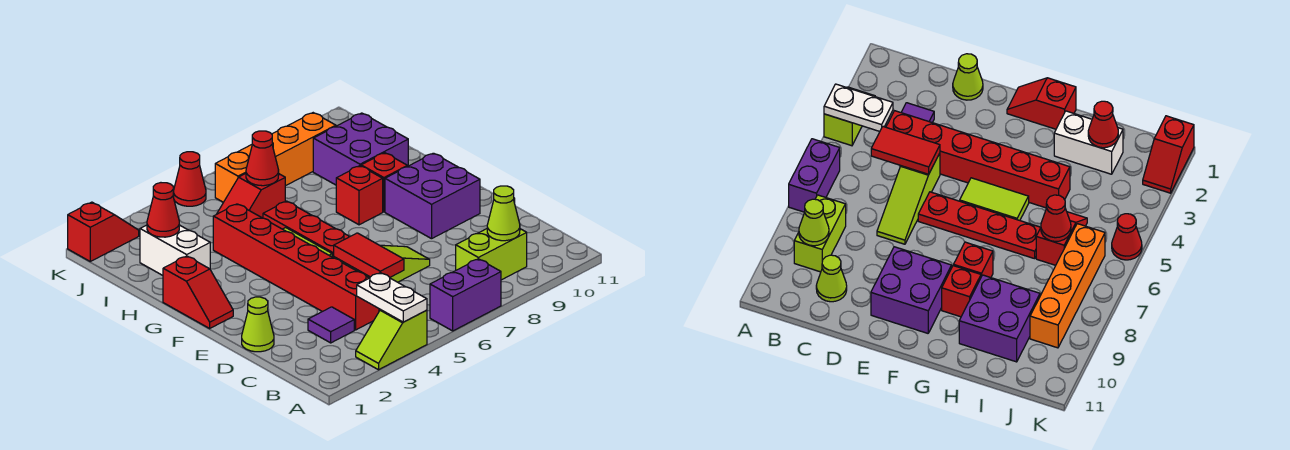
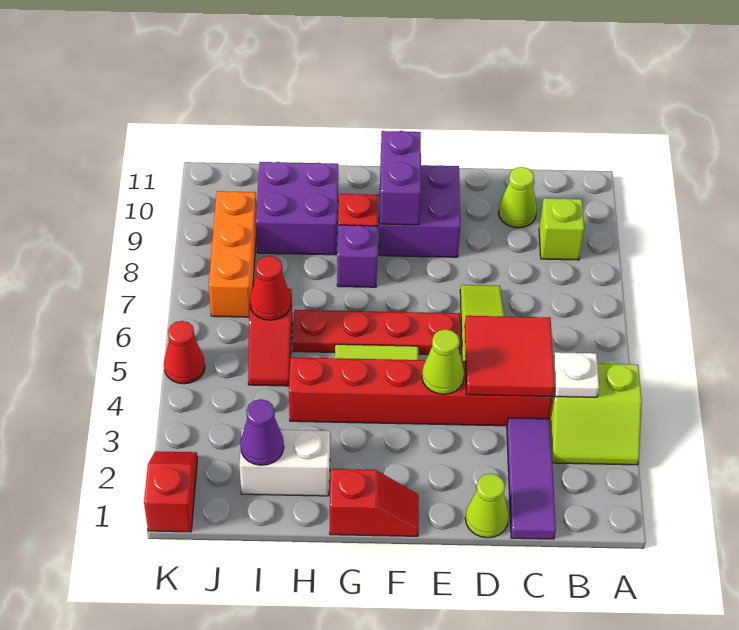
lime 1x2 slope [356,310,427,370] -> lime 2x2 slope [549,364,642,465]
white 1x2 plate [357,273,427,322] -> white 1x1 plate [553,352,599,397]
purple 1x2 brick [430,259,501,331] -> purple 1x2 brick moved to [380,131,421,225]
lime 1x2 brick [456,229,527,280] -> lime 1x1 brick [539,198,584,260]
lime 1x1 cone [487,186,520,241] -> lime 1x1 cone moved to [422,329,464,394]
purple 1x1 tile [308,307,354,343] -> purple 1x3 tile [507,418,556,539]
red 1x2 tile [334,233,404,277] -> red 2x2 tile [465,316,555,397]
red 1x1 brick [336,166,383,225] -> purple 1x1 brick [337,225,378,287]
red 1x1 cone [147,183,179,237] -> purple 1x1 cone [240,399,284,465]
orange 1x4 brick [215,113,336,202] -> orange 1x3 brick [209,191,256,317]

